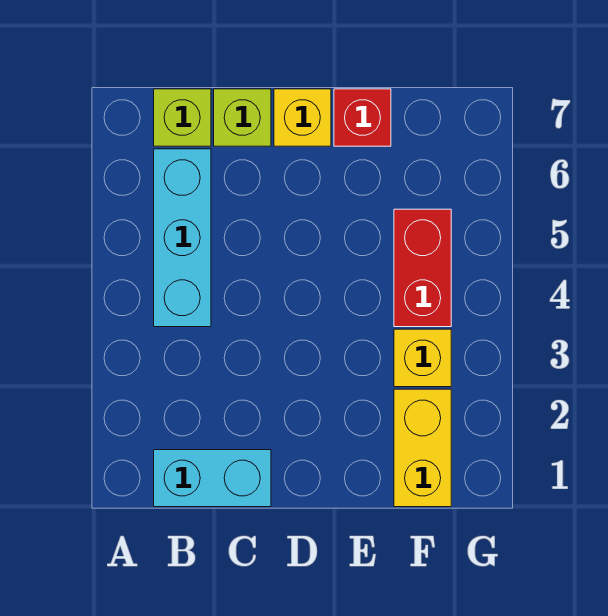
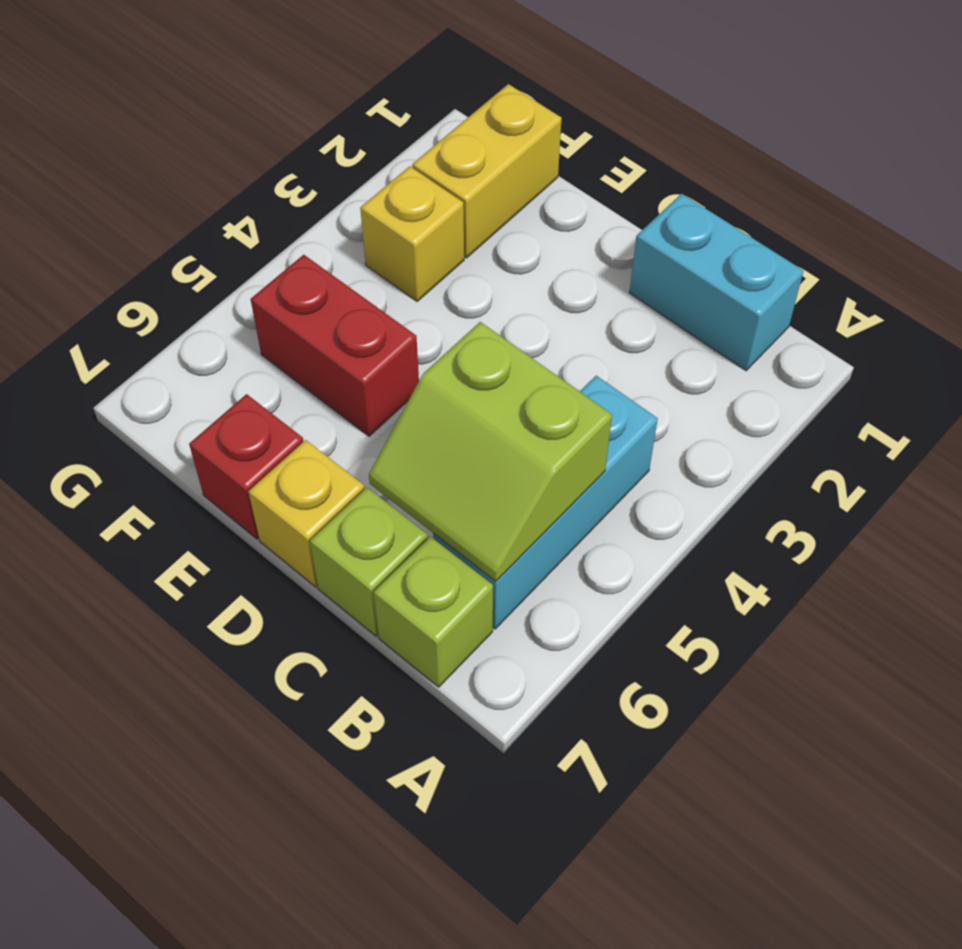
none -> lime 2x2 slope [369,322,612,581]
red 1x2 brick [394,209,451,327] -> red 1x2 brick turned to [251,255,419,436]

